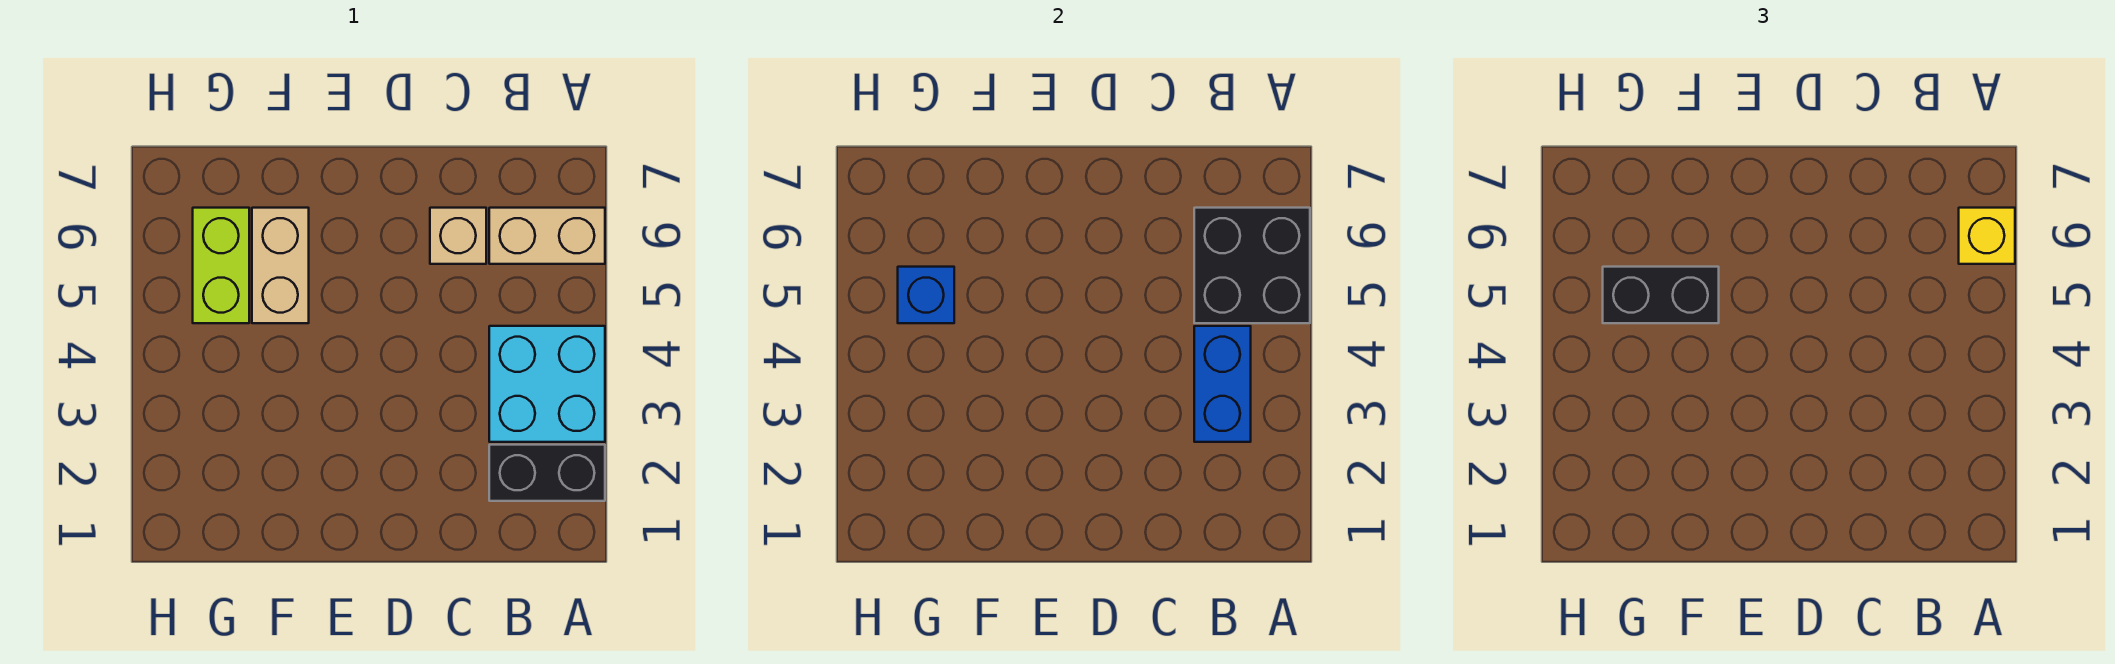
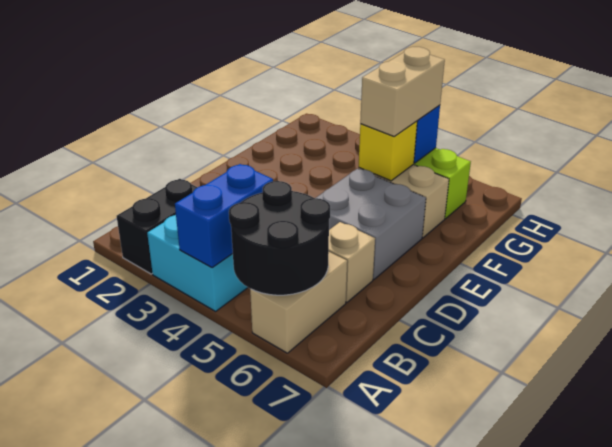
black 2x2 brick [1194,208,1310,323] -> black 2x2 round brick [229,181,330,295]
yellow 1x1 brick [1959,208,2015,264] -> yellow 1x1 brick moved to [359,121,417,181]
blue 1x2 brick [1194,326,1251,442] -> blue 1x2 brick turned to [175,164,273,267]
none -> grey 2x2 brick [316,169,426,279]
black 1x2 brick [1603,267,1719,323] -> tan 1x2 brick [360,47,445,137]

